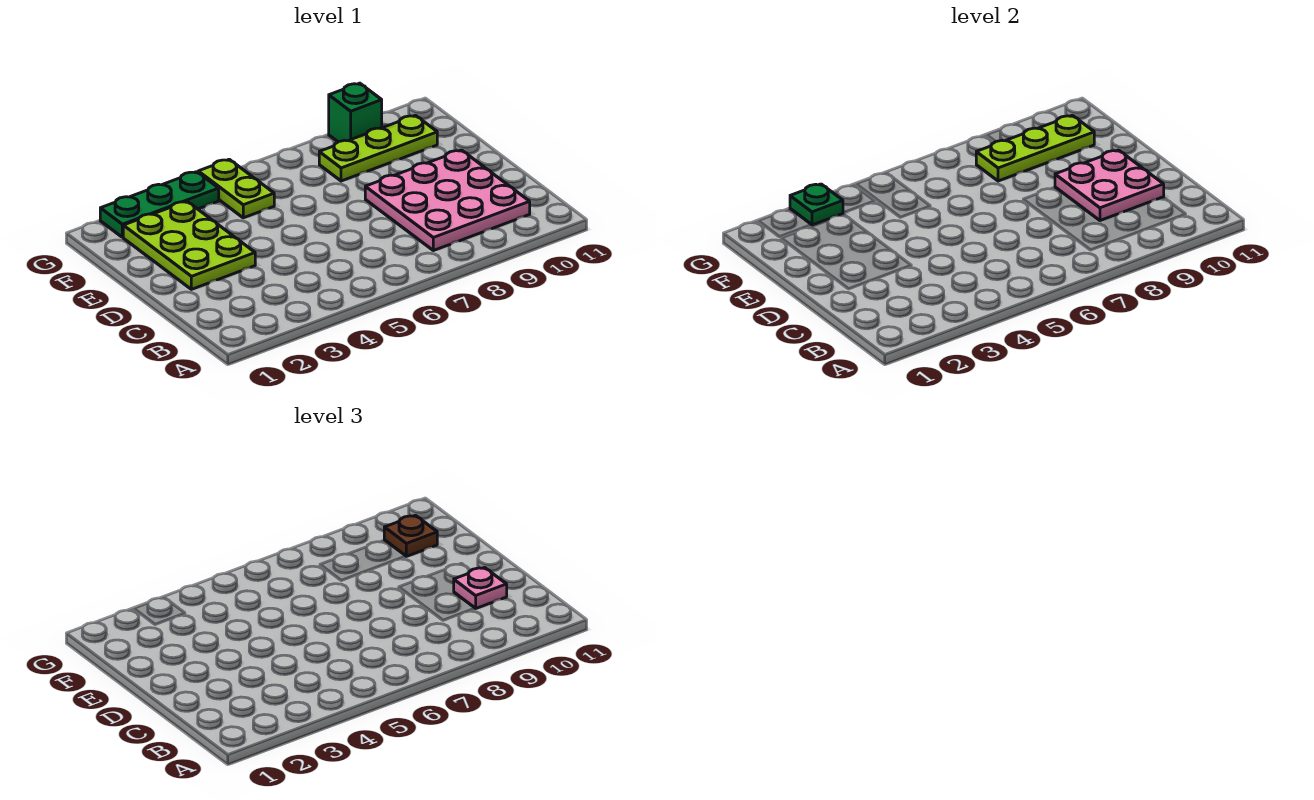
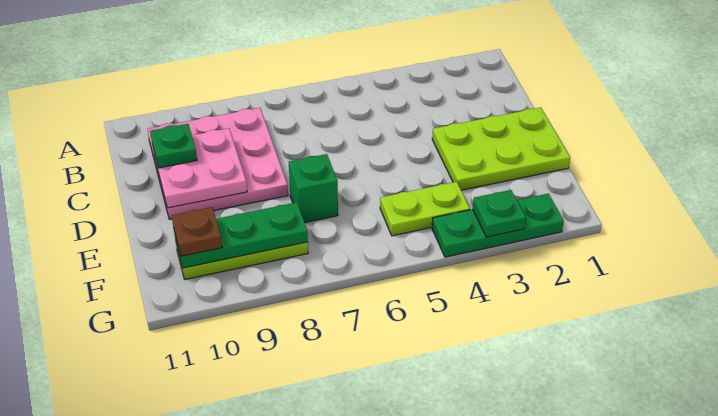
pink 1x1 plate [454,568,507,608] -> green 1x1 plate [150,124,197,168]
lime 2x3 plate [123,201,255,289] -> lime 2x3 plate turned to [432,108,570,190]
lime 1x2 plate [198,159,274,218] -> lime 1x2 plate turned to [380,182,470,236]
lime 1x3 plate [976,115,1094,181] -> green 1x3 plate [174,202,308,268]
green 1x1 brick [329,83,382,142] -> green 1x1 brick moved to [289,154,338,222]

